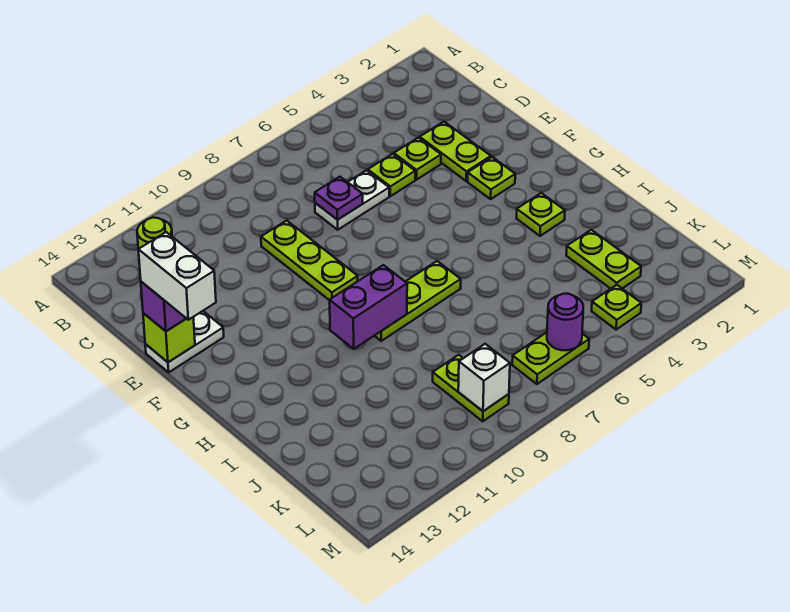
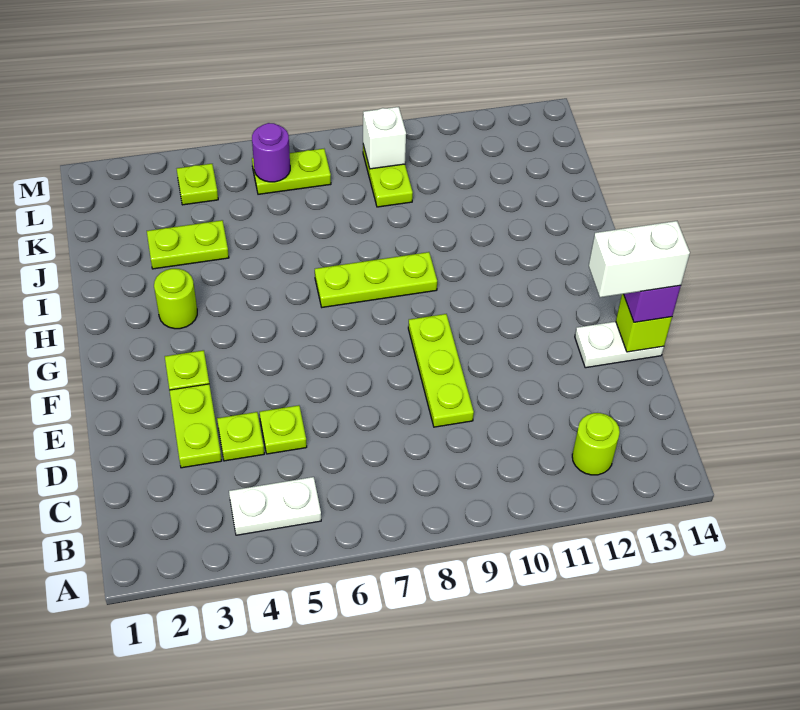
white 1x2 plate [315,170,389,230] -> white 1x2 plate moved to [229,477,321,535]
purple 1x1 plate [315,177,363,220] -> none
white 1x2 brick [138,232,216,320] -> white 1x2 brick turned to [589,221,690,297]
lime 1x1 plate [516,193,565,236] -> lime 1x1 round brick [154,269,197,329]
purple 1x2 brick [330,265,407,349] -> none
lime 1x2 plate [566,230,641,289] -> lime 1x2 plate turned to [147,220,229,269]

